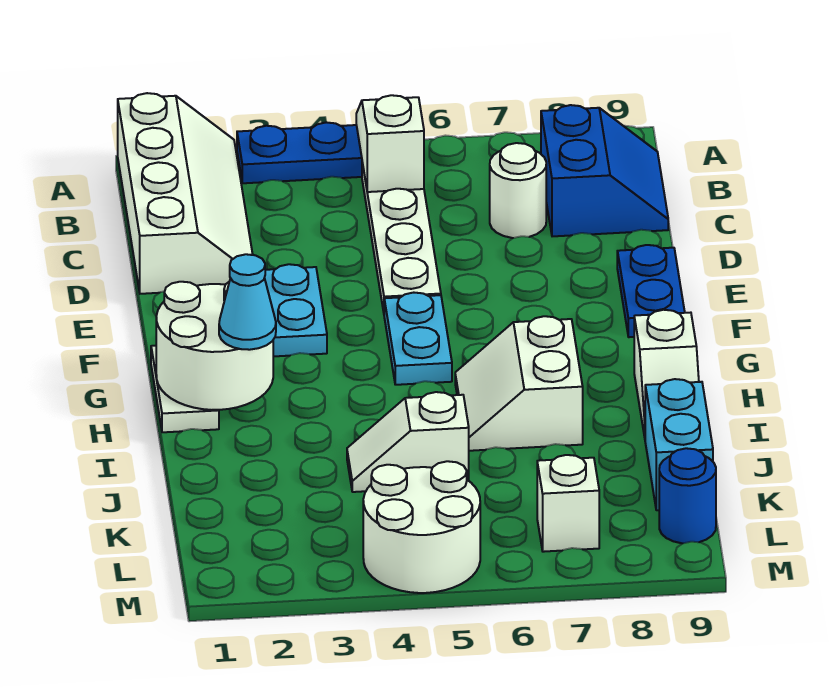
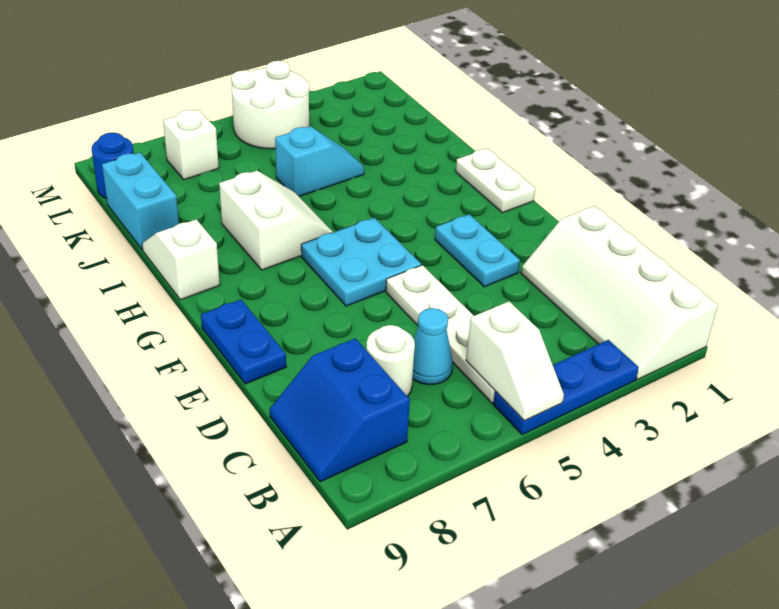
cyan 1x2 plate [384,293,452,385] -> cyan 2x2 plate [301,218,421,306]
white 2x2 round brick [156,282,273,410] -> none
cyan 1x1 cone [219,254,276,350] -> cyan 1x1 cone moved to [413,308,453,385]
white 1x2 slope [347,392,469,492] -> cyan 1x2 slope [275,126,364,196]

